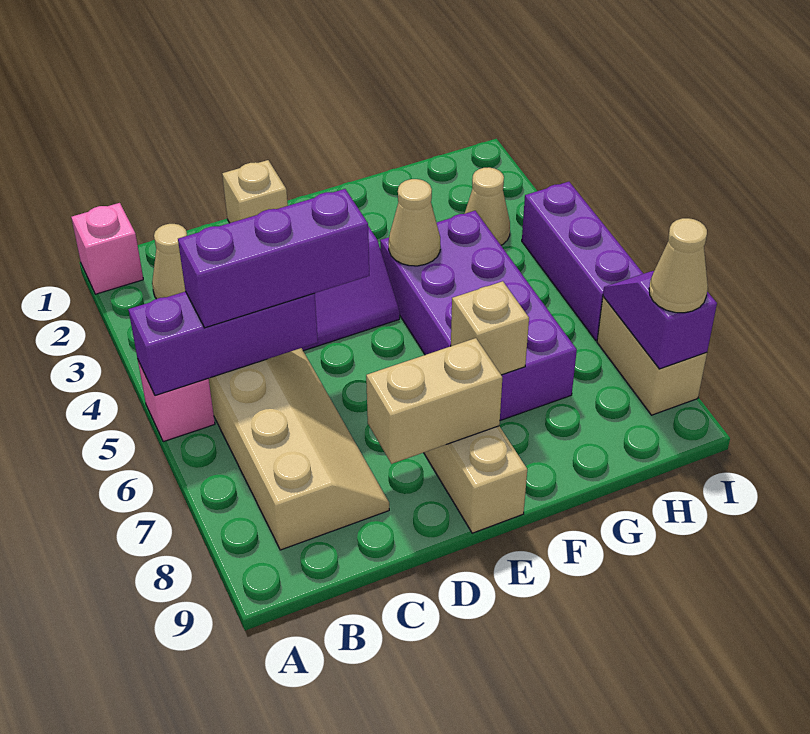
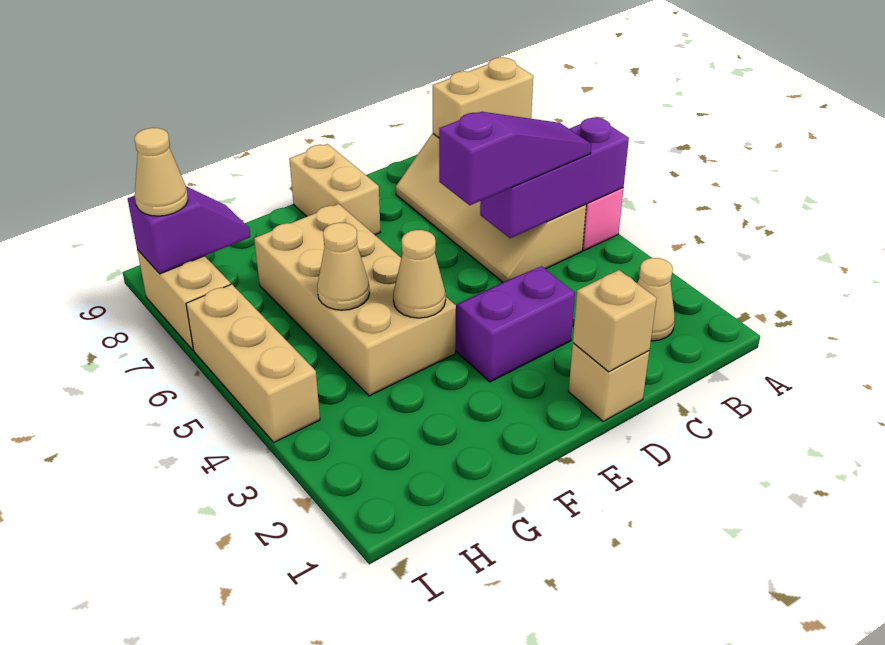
pink 1x1 brick [71,203,143,294] -> none
purple 1x3 brick [178,189,369,328] -> purple 1x3 slope [439,112,592,205]
tan 1x2 brick [366,338,502,464] -> tan 1x2 brick moved to [433,57,533,138]
purple 2x4 brick [380,211,577,420] -> tan 2x4 brick [254,204,456,396]
tan 1x1 brick [451,281,529,375] -> tan 1x1 brick moved to [573,270,657,372]
tan 1x1 cone [465,167,510,245] -> tan 1x1 cone moved to [317,223,370,310]
purple 1x3 brick [522,182,643,340] -> tan 1x3 brick [186,284,320,442]
purple 1x2 slope [603,271,717,369] -> purple 1x2 slope turned to [128,186,251,274]

